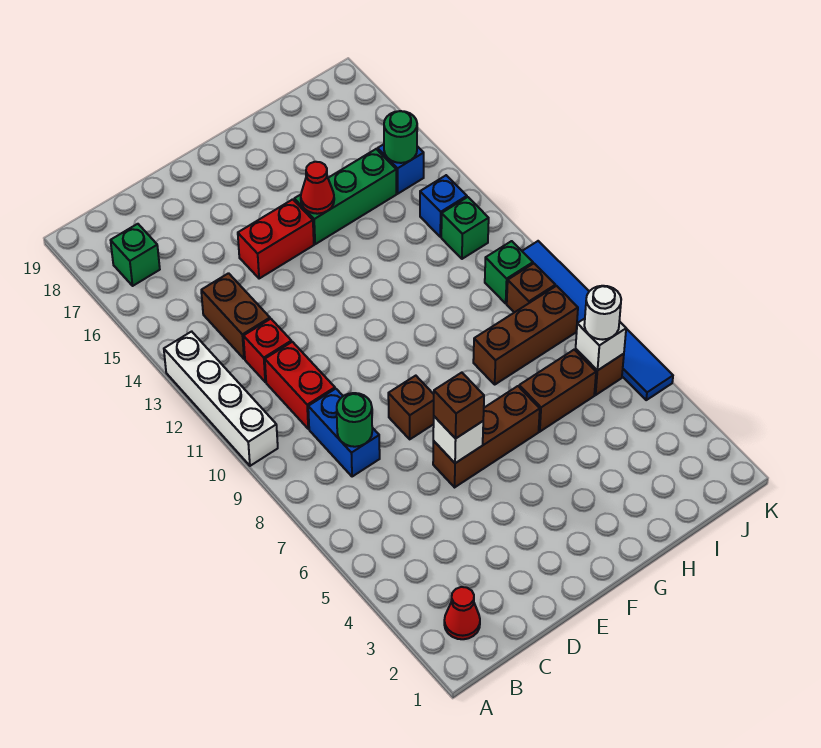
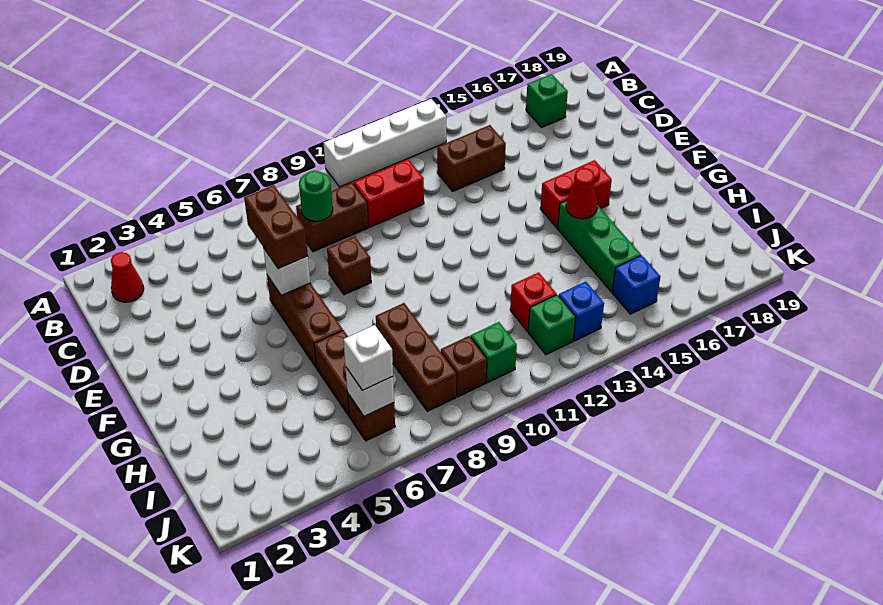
blue 1x2 brick [308,389,380,477] -> brown 1x2 brick [296,183,368,252]
red 1x1 brick [243,319,291,382] -> red 1x1 brick moved to [510,272,556,332]
brown 1x1 brick [434,373,484,439] -> brown 1x2 brick [244,185,308,269]
red 1x2 brick [238,199,314,279] -> red 1x2 brick turned to [540,160,612,228]
white 1x1 round brick [584,286,621,340] -> white 1x1 brick [344,325,393,390]
green 1x1 round brick [384,111,417,163] -> none
blue 1x6 tile [522,241,673,400] -> none

